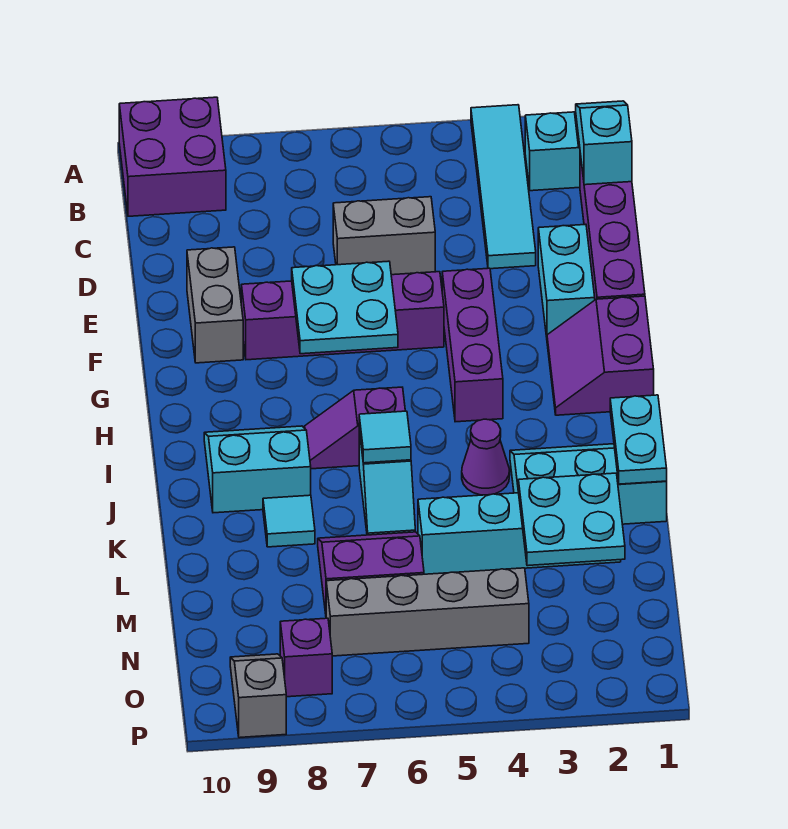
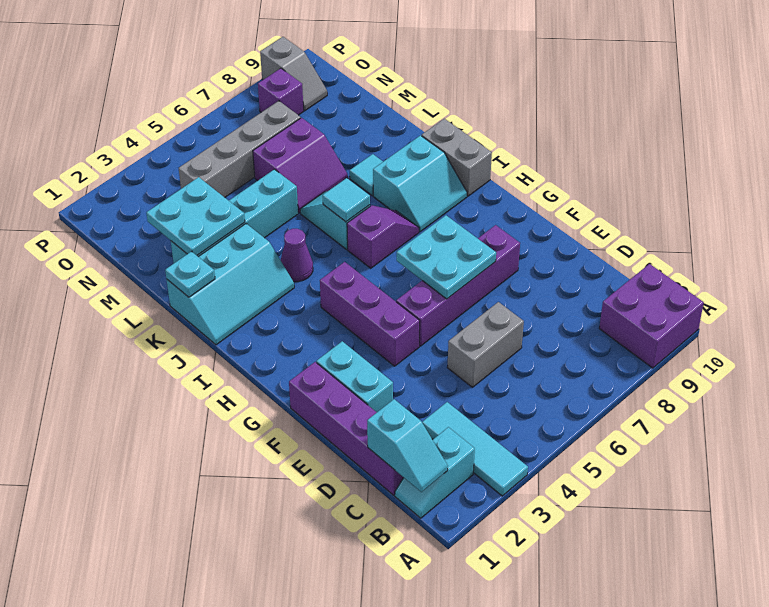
cyan 1x4 tile [471,105,536,269] -> cyan 1x3 tile [422,402,528,496]
grey 1x2 brick [187,247,243,363] -> grey 1x2 brick moved to [422,119,492,196]
purple 2x2 slope [547,296,654,415] -> none
cyan 1x2 plate [610,395,667,484] -> cyan 1x1 plate [165,251,215,297]

